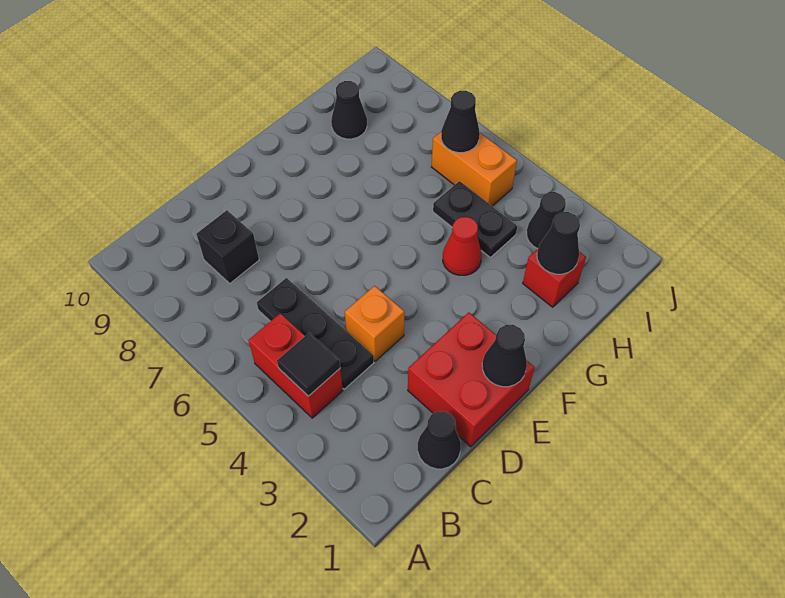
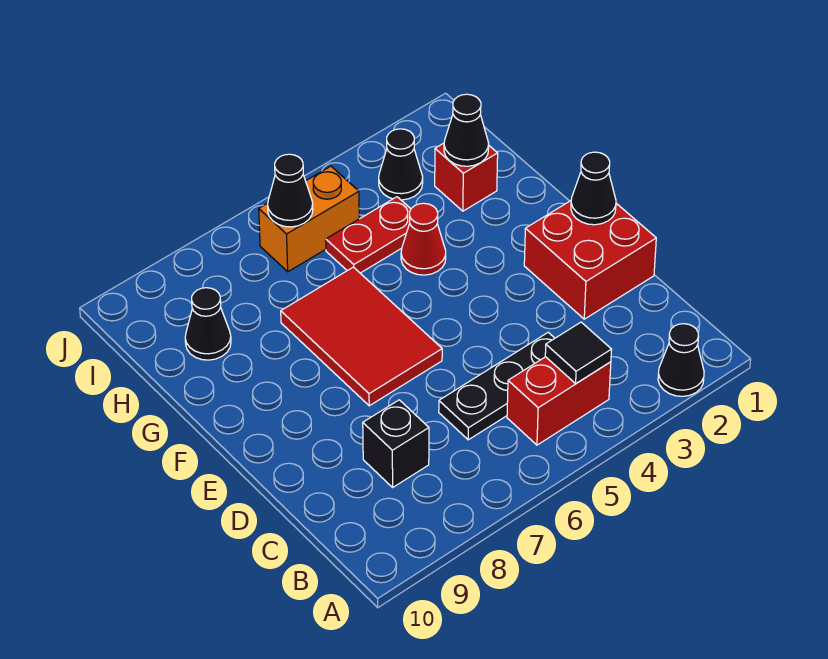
black 1x1 cone [418,411,461,469] -> black 1x1 cone moved to [658,324,704,396]
orange 1x1 brick [345,286,404,361] -> none
none -> red 2x3 tile [281,267,442,406]
black 1x2 plate [433,181,517,257] -> red 1x2 plate [326,197,411,273]

